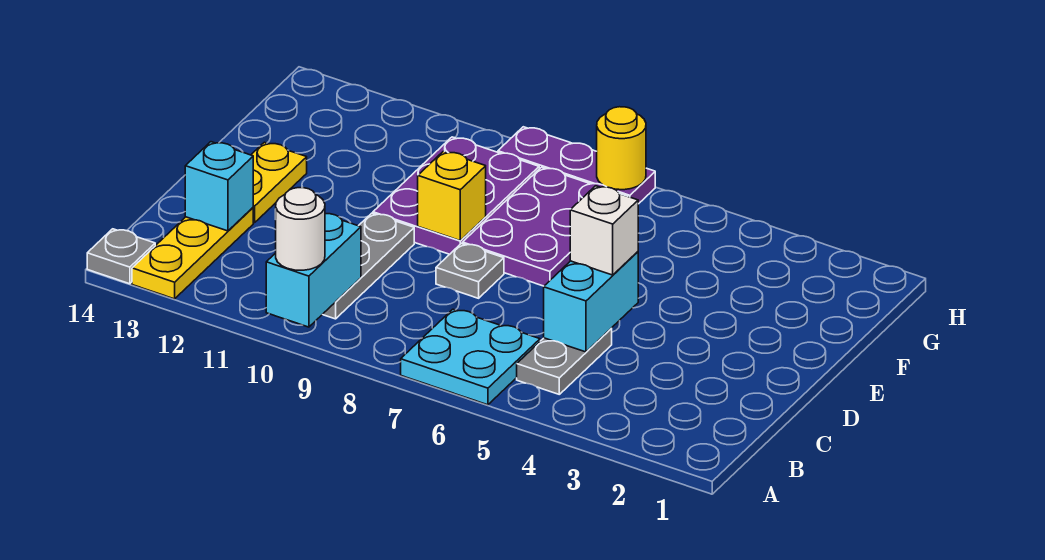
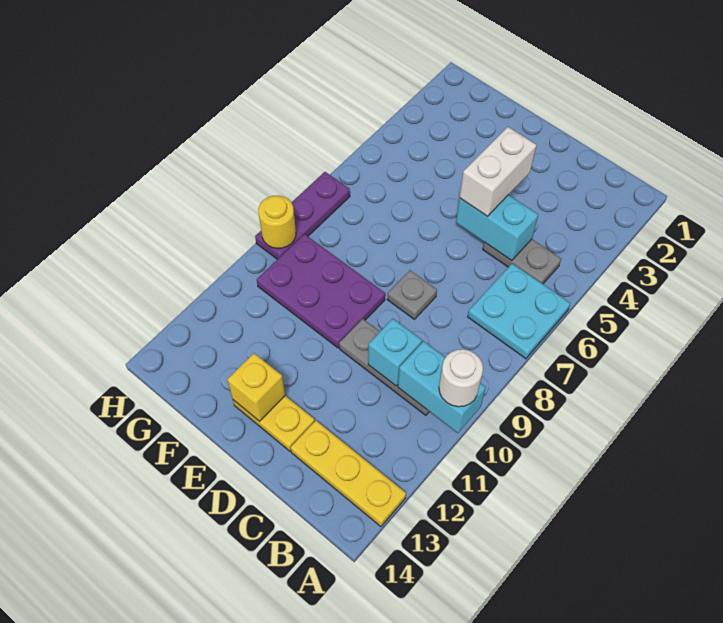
grey 1x1 plate [87,229,155,284] -> none
cyan 1x1 brick [185,142,253,231] -> cyan 1x1 brick moved to [368,319,422,386]
white 1x1 brick [570,186,638,275] -> white 1x2 brick [460,127,537,217]
purple 2x3 plate [463,167,606,286] -> none
yellow 1x1 brick [418,151,486,241] -> yellow 1x1 brick moved to [227,353,285,421]
yellow 1x1 round brick [597,107,646,190] -> yellow 1x1 round brick moved to [258,195,296,249]

